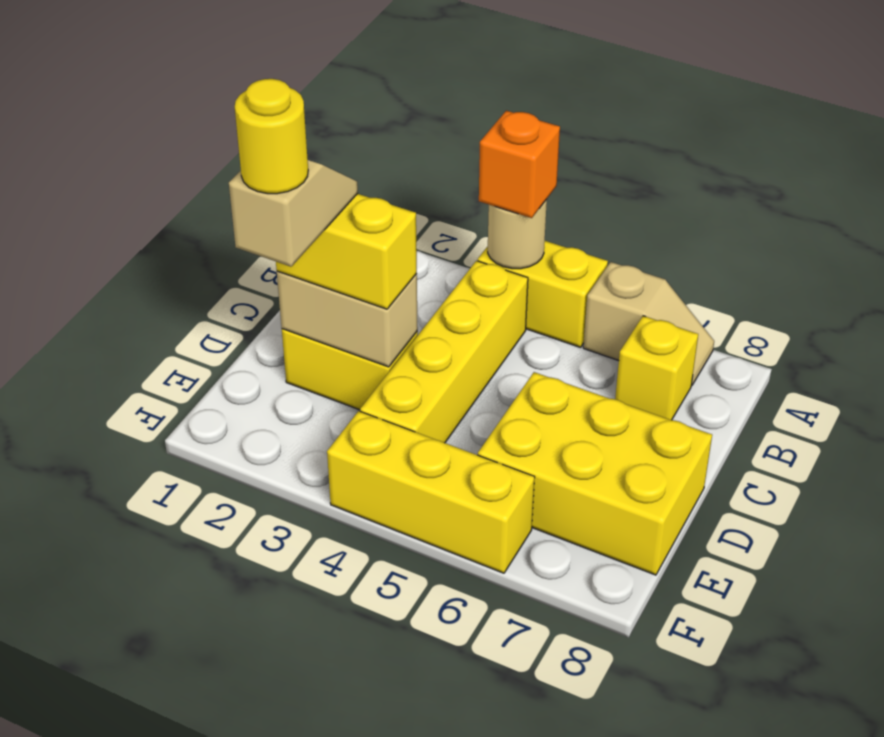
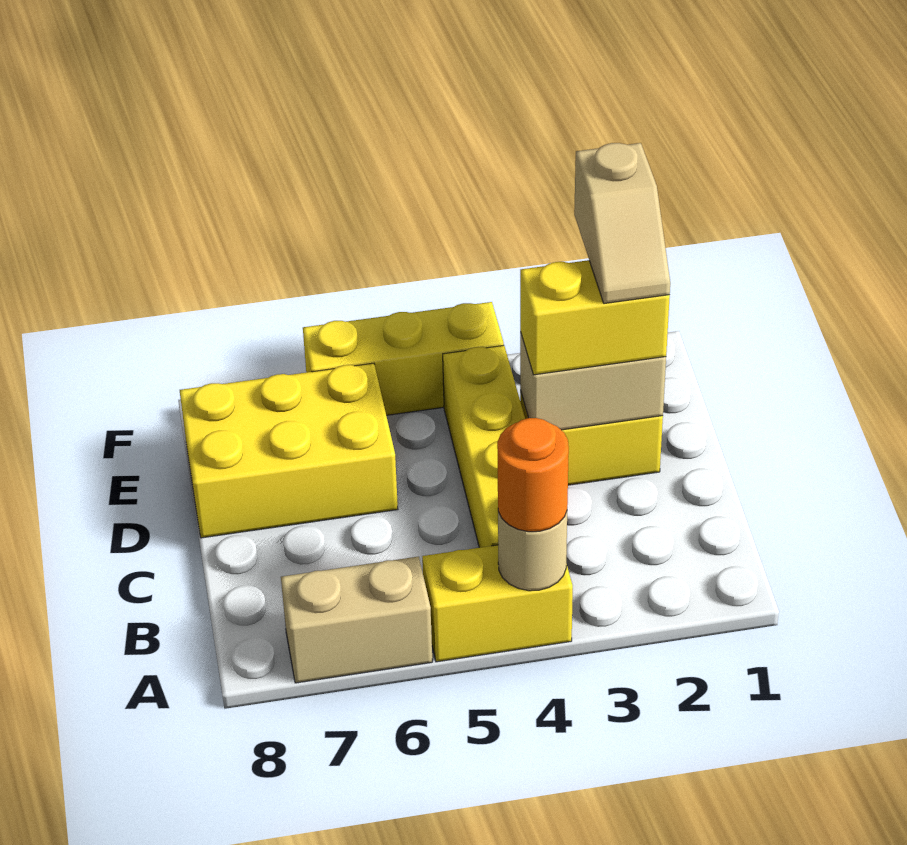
orange 1x1 brick [479,111,560,218] -> orange 1x1 round brick [497,418,569,532]
tan 1x2 slope [583,262,714,386] -> tan 1x2 brick [281,557,432,683]
yellow 1x1 brick [615,316,698,420] -> none
yellow 1x1 round brick [235,79,308,194] -> none

